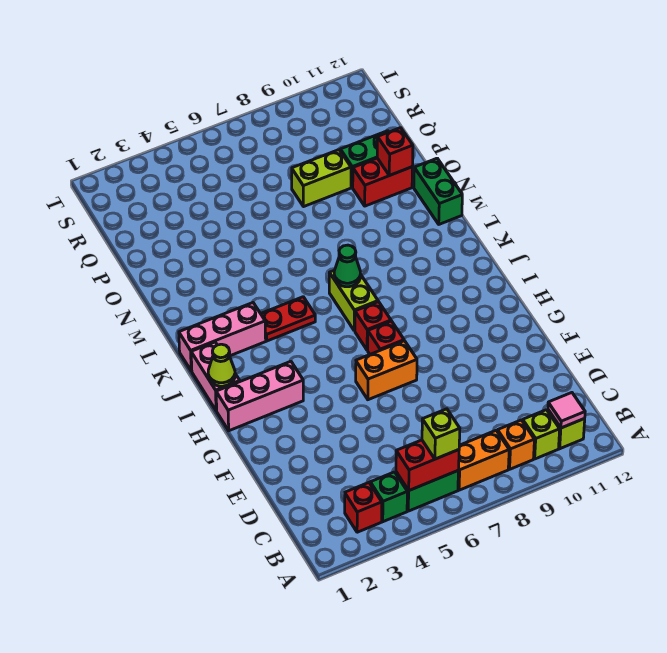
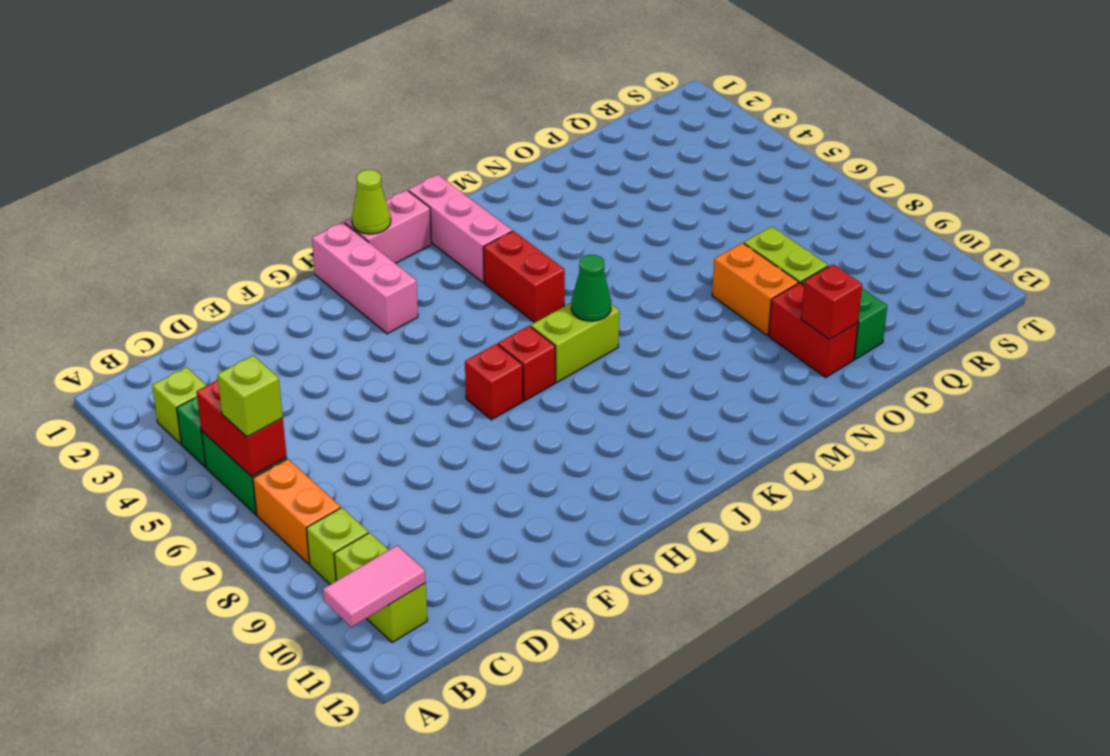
red 1x1 brick [345,483,382,532] -> lime 1x1 brick [152,367,207,444]
orange 1x1 brick [497,420,534,469] -> lime 1x1 brick [306,508,368,584]
pink 1x1 tile [548,393,585,428] -> pink 1x2 tile [323,545,426,627]
orange 1x2 brick [356,341,417,400] -> orange 1x2 brick moved to [712,243,798,335]
red 1x2 plate [261,297,315,341] -> red 1x2 brick [483,231,565,323]
green 1x2 brick [414,158,462,224] -> none

